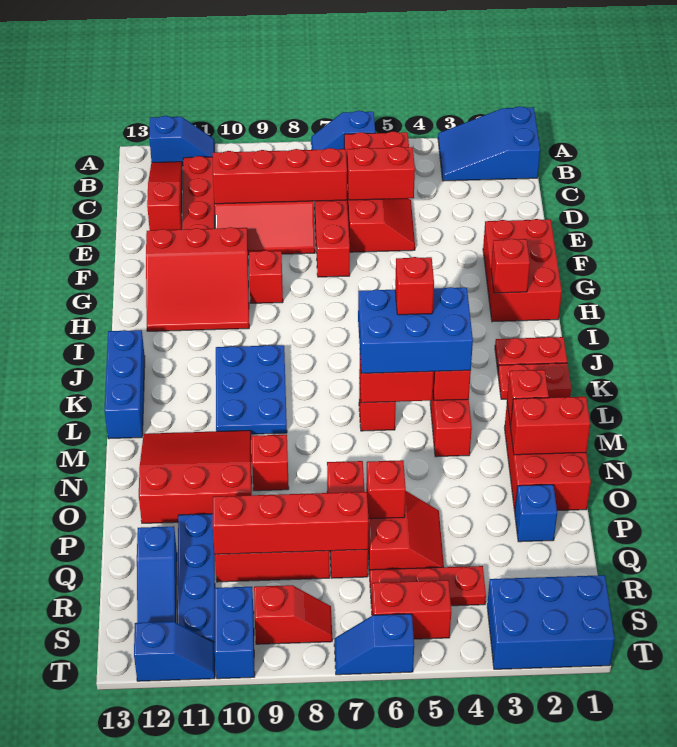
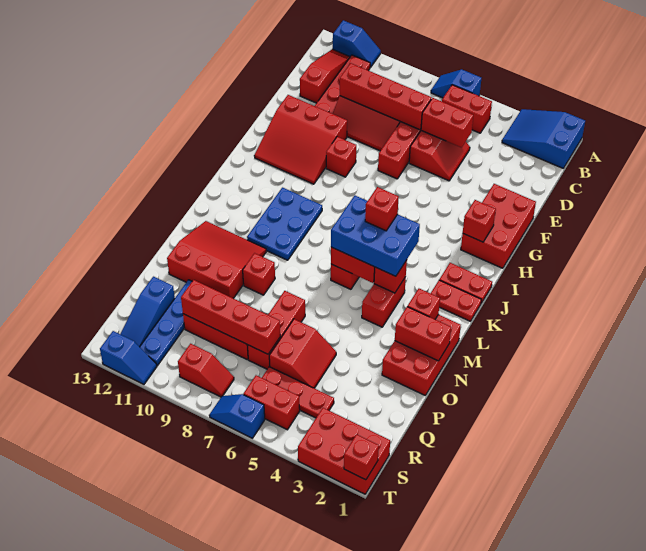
blue 1x3 brick [104,330,145,439] -> none
blue 1x1 brick [515,485,557,542] -> none
red 1x1 brick [366,460,406,519] -> red 1x1 brick moved to [344,434,379,480]
blue 2x3 brick [487,575,615,669] -> red 2x3 brick [298,408,390,494]
blue 1x2 brick [214,587,255,679] -> none

